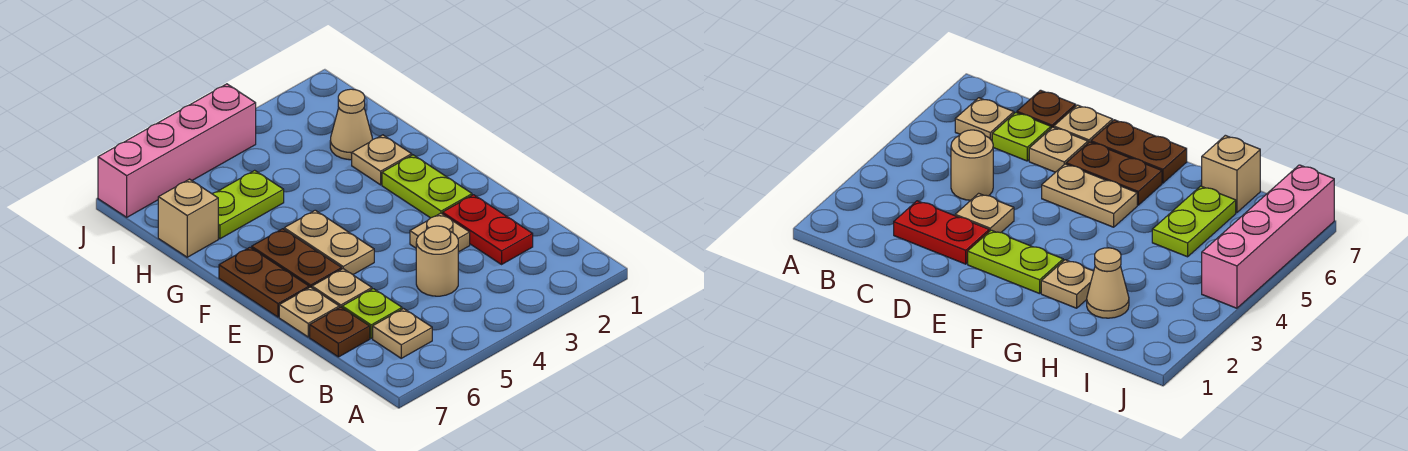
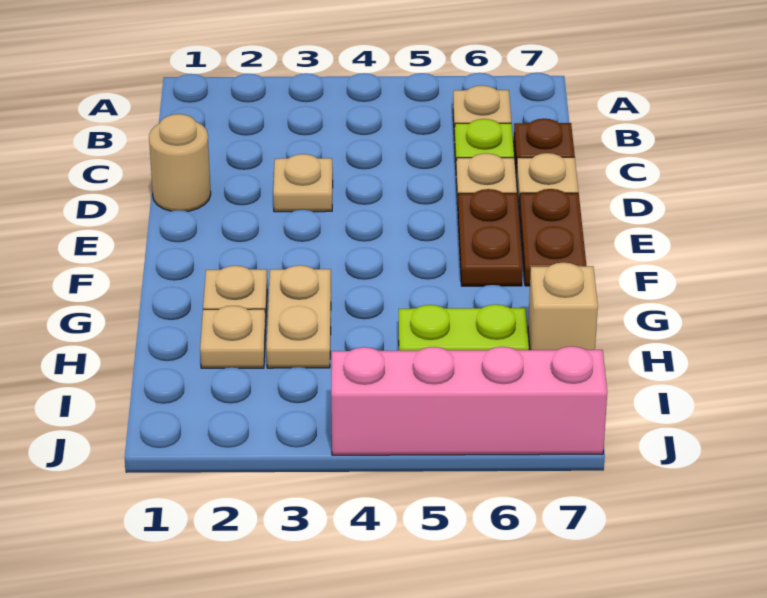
red 1x2 plate [443,195,533,264] -> none
tan 1x1 round brick [416,226,458,296] -> tan 1x1 round brick moved to [149,114,211,211]
lime 1x2 plate [382,155,472,218] -> none
tan 1x2 plate [284,210,374,274] -> tan 1x2 plate moved to [267,265,331,368]
tan 1x1 cone [330,89,372,160] -> tan 1x1 plate [200,306,266,368]

